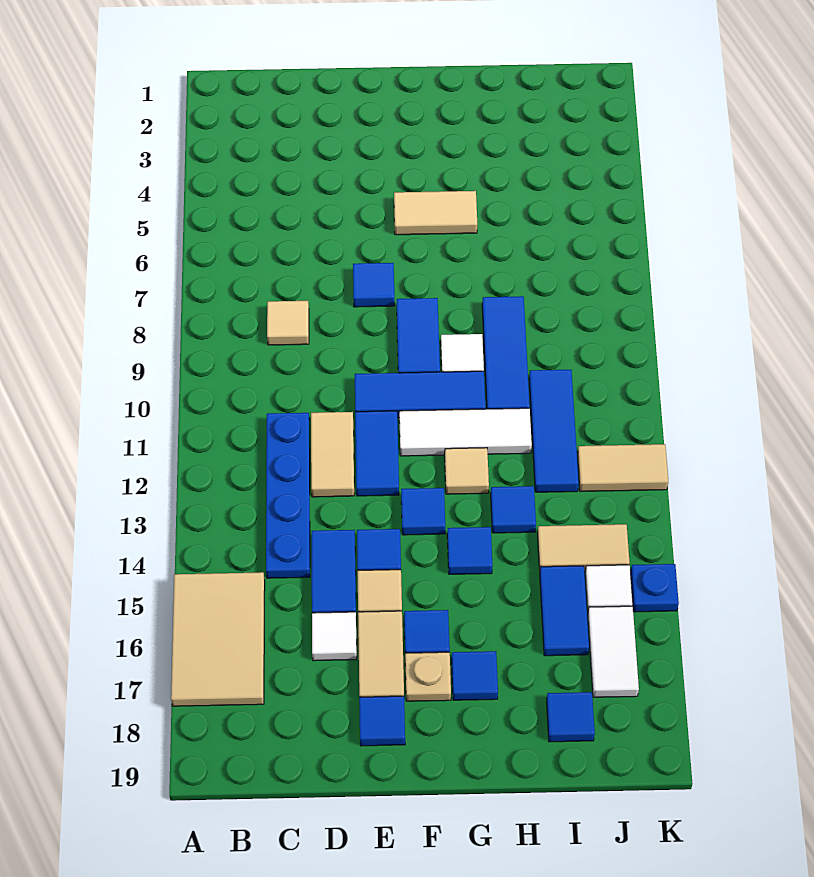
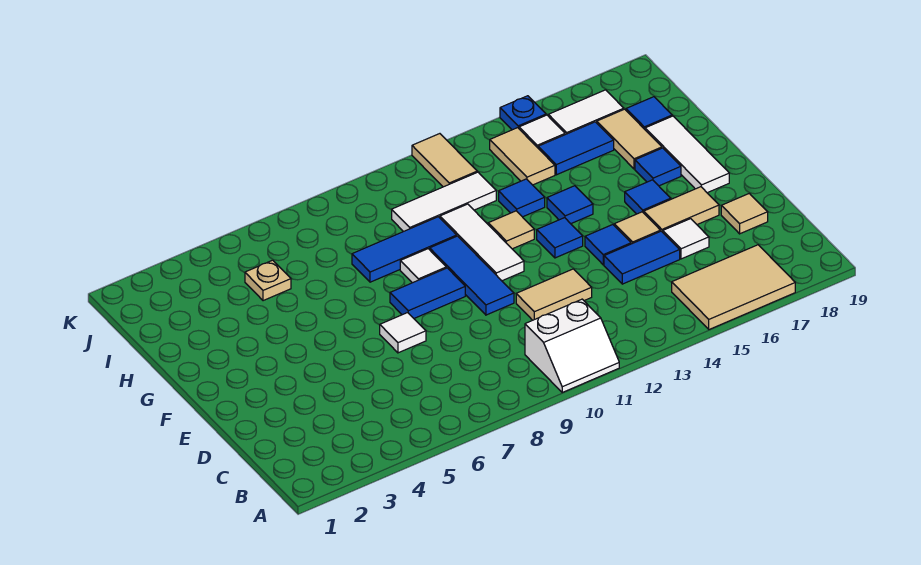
none -> white 2x2 slope [525,299,619,392]
tan 1x1 tile [267,301,309,345] -> tan 1x1 tile moved to [721,193,768,234]
blue 1x4 plate [266,413,310,578] -> none
blue 1x1 tile [353,263,395,307] -> white 1x1 tile [380,313,426,353]
blue 1x2 tile [355,411,399,496] -> none
blue 1x1 tile [359,696,405,746] -> none
tan 1x2 tile [394,191,477,235] -> tan 1x2 tile moved to [597,109,662,169]
tan 1x1 plate [405,652,451,701] -> tan 1x1 plate moved to [245,260,291,301]
none -> white 1x3 tile [645,116,729,193]
blue 1x3 tile [529,370,579,492] -> white 1x3 tile [392,172,496,232]

